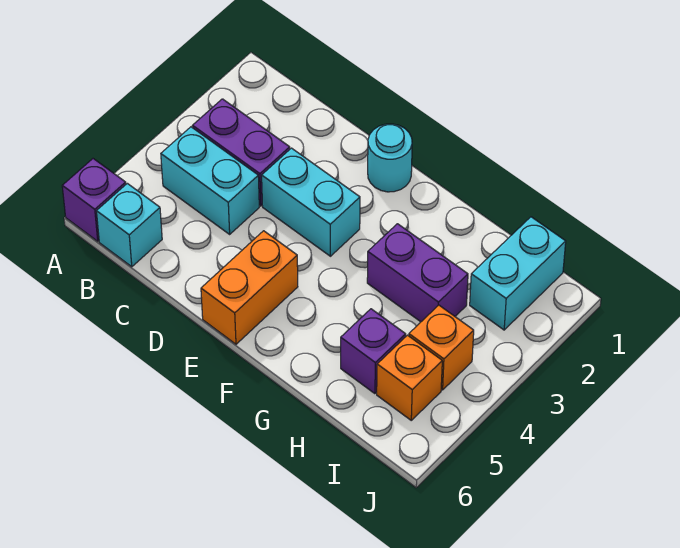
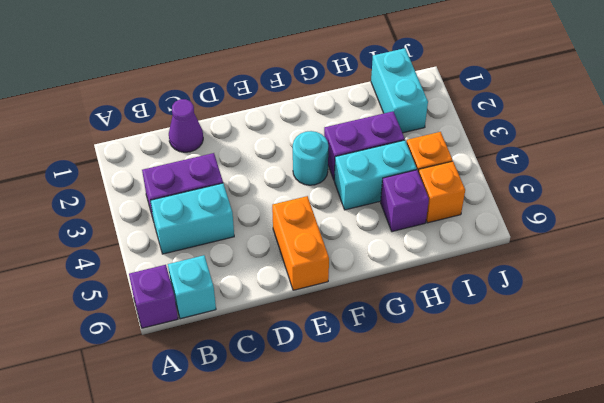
none -> purple 1x1 cone [169,99,203,152]
cyan 1x2 brick [262,148,360,256] -> cyan 1x2 brick moved to [334,140,417,210]
cyan 1x1 round brick [368,124,412,192] -> cyan 1x1 round brick moved to [293,131,328,185]

